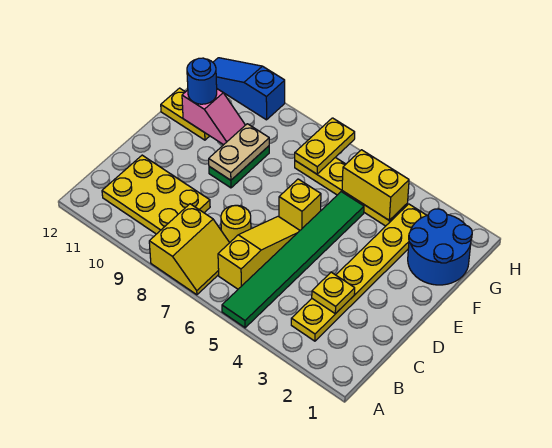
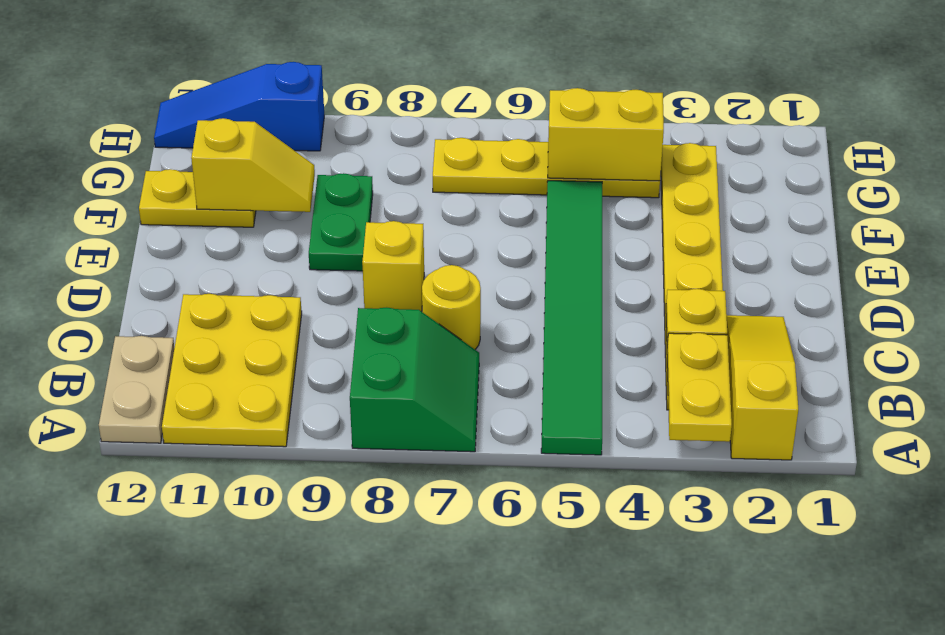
yellow 2x2 slope [149,204,229,295] -> green 2x2 slope [350,307,479,452]
yellow 1x3 slope [218,216,300,289] -> yellow 1x3 slope moved to [727,315,798,460]
yellow 2x3 plate [102,155,210,234] -> yellow 2x3 plate turned to [162,294,302,447]
yellow 1x1 brick [279,179,321,230] -> yellow 1x1 brick moved to [362,221,424,311]
tan 1x2 plate [209,124,269,180] -> tan 1x2 plate moved to [99,336,174,443]
blue 2x2 round brick [408,209,472,285] -> none
pink 1x2 slope [182,89,245,145] -> yellow 1x2 slope [191,118,315,212]
blue 1x1 round brick [187,58,217,104] -> none
yellow 1x2 plate [295,118,355,174] -> yellow 1x2 plate moved to [667,333,732,442]

